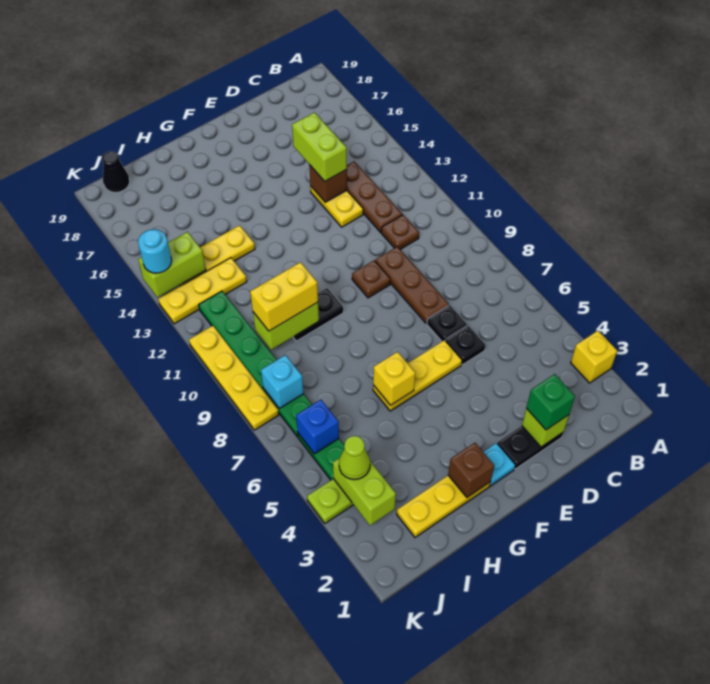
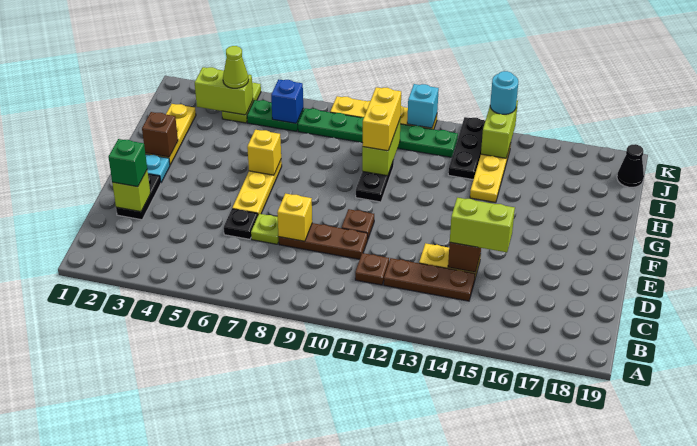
yellow 1x1 brick [571,331,617,383] -> yellow 1x1 brick moved to [277,193,312,241]
black 1x1 plate [427,305,467,341] -> lime 1x1 plate [251,214,279,244]
yellow 1x3 plate [159,258,247,324] -> black 1x3 plate [448,117,485,180]
cyan 1x1 brick [261,355,304,408] -> cyan 1x1 brick moved to [407,84,439,128]

